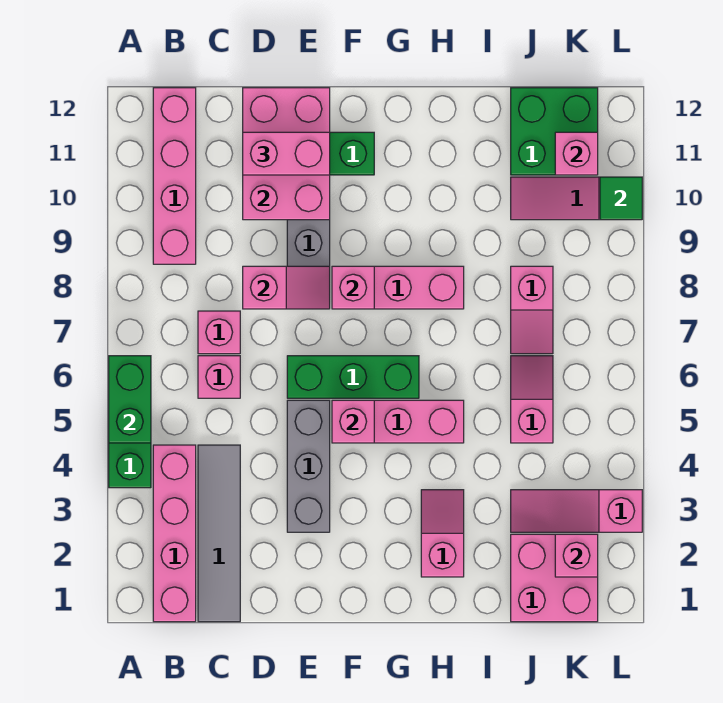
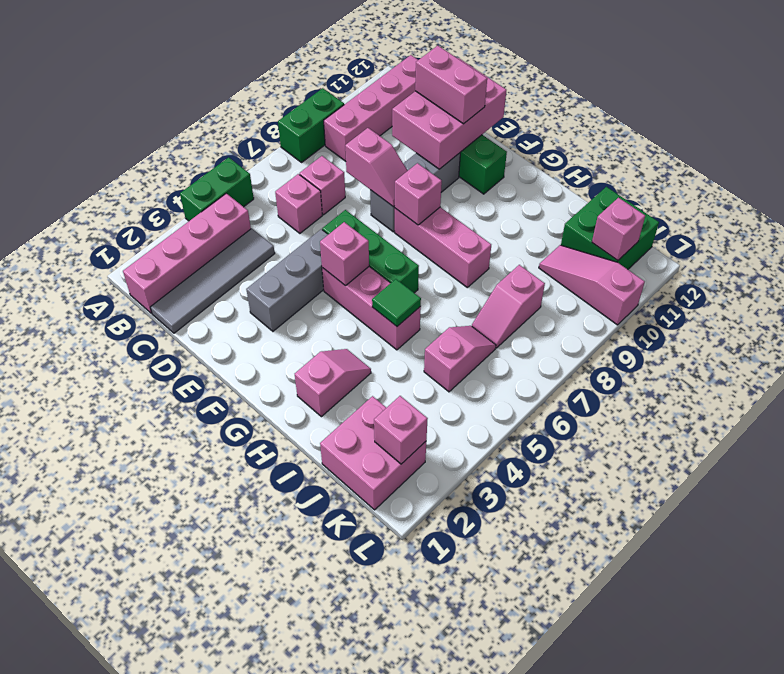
green 1x2 brick [109,356,151,443] -> green 1x2 brick moved to [278,88,344,162]
pink 1x3 slope [511,490,642,532] -> none
green 1x1 tile [600,177,642,220] -> green 1x1 tile moved to [372,279,421,326]

